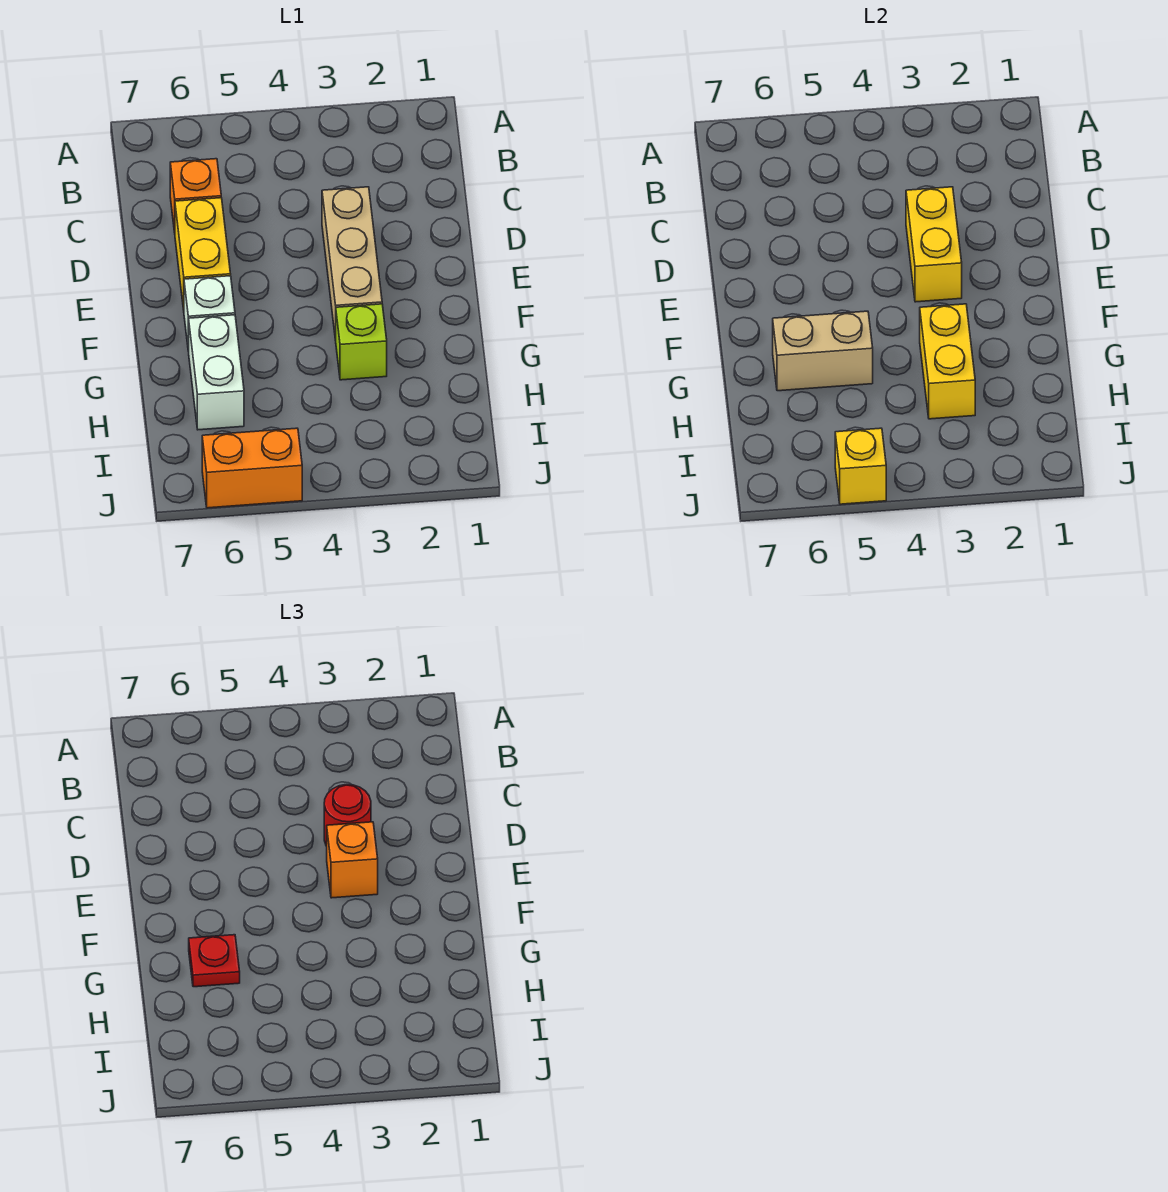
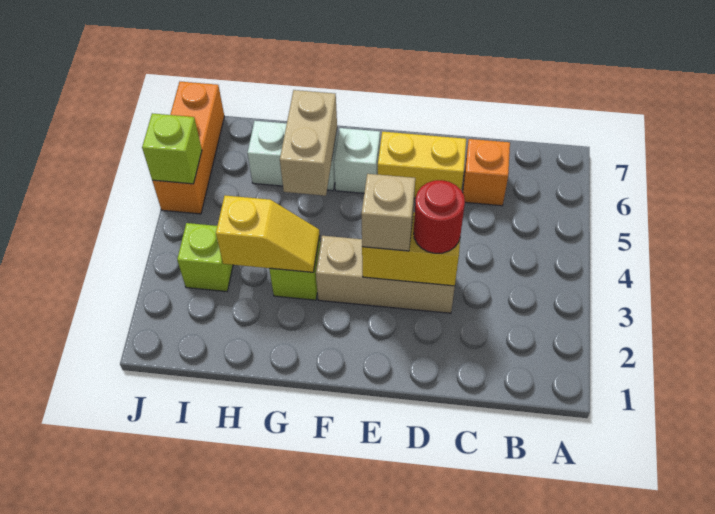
orange 1x1 brick [327,822,378,898] -> tan 1x1 brick [361,174,415,251]
yellow 1x2 brick [920,304,975,419] -> yellow 1x2 slope [216,195,320,272]
red 1x1 plate [189,935,240,987] -> none
none -> lime 1x1 brick [177,223,233,292]
orange 1x2 brick [202,428,302,508] -> orange 1x3 brick [152,82,224,214]
yellow 1x1 brick [835,428,886,504] -> lime 1x1 brick [142,113,202,184]

